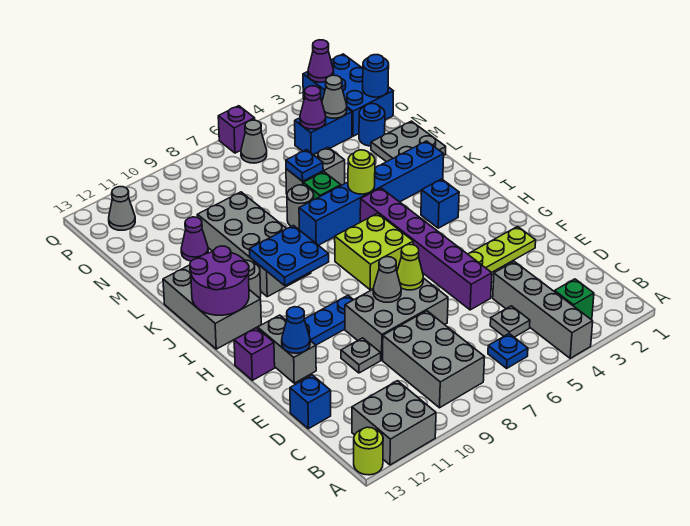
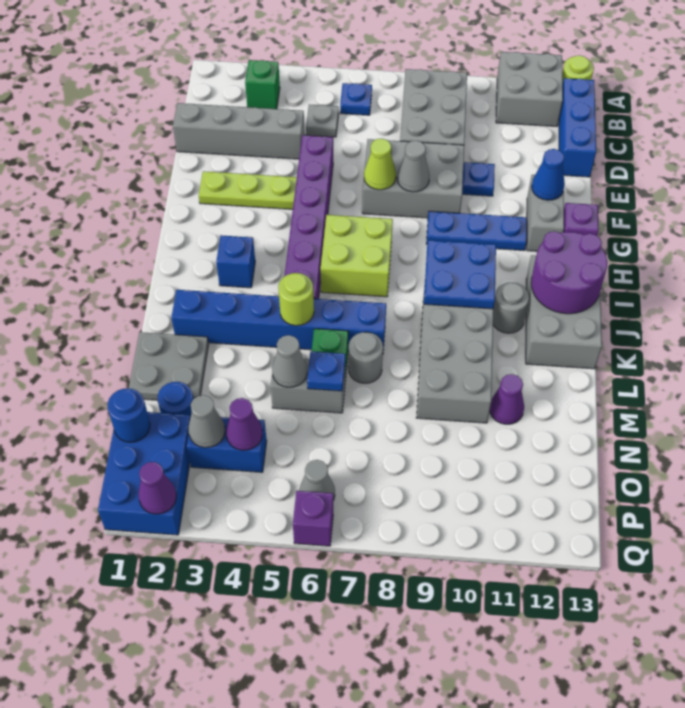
grey 1x4 brick [493,262,593,358] -> grey 1x4 brick turned to [173,103,305,159]
blue 1x1 brick [290,375,331,429] -> blue 1x3 brick [559,78,596,177]
grey 1x1 plate [341,338,381,373] -> blue 1x1 plate [462,162,495,196]
grey 1x1 cone [109,187,135,230] -> grey 1x1 cone moved to [272,335,307,387]

